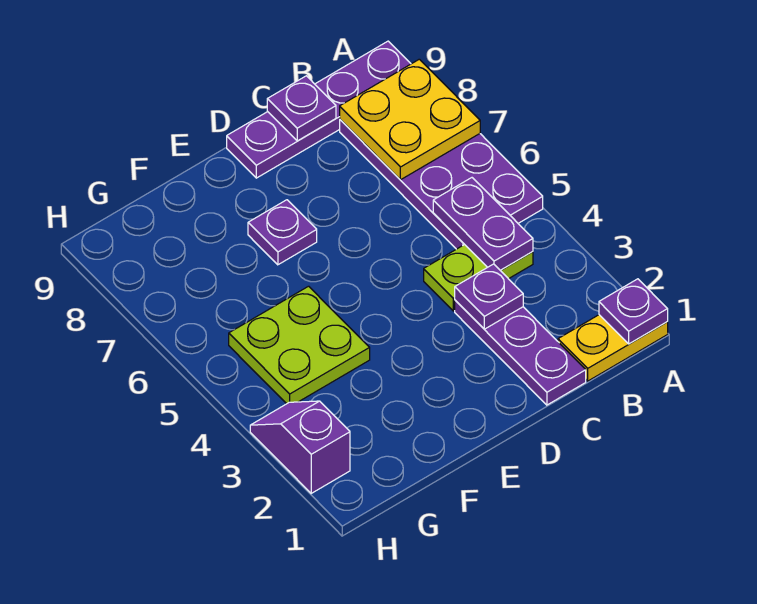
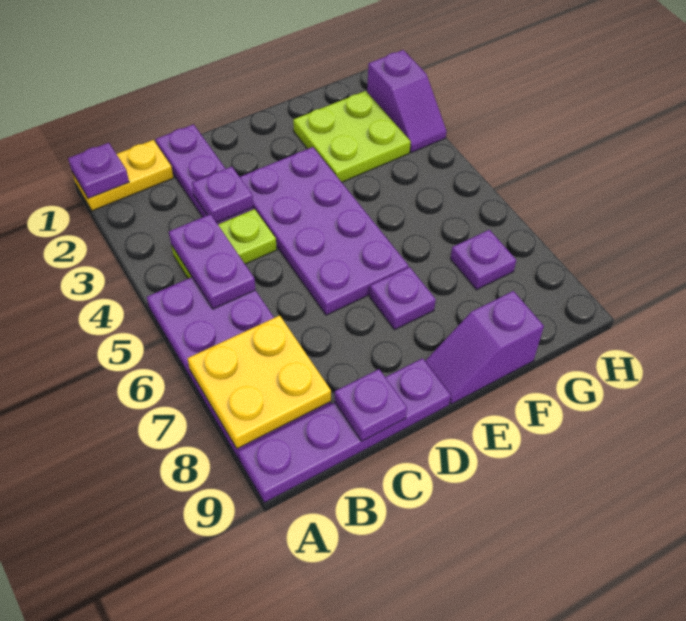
none -> purple 2x4 plate [240,147,408,315]
none -> purple 1x2 slope [425,291,544,404]
lime 2x2 plate [229,286,370,404] -> lime 2x2 plate moved to [293,91,411,182]
none -> purple 1x1 plate [450,230,516,290]

